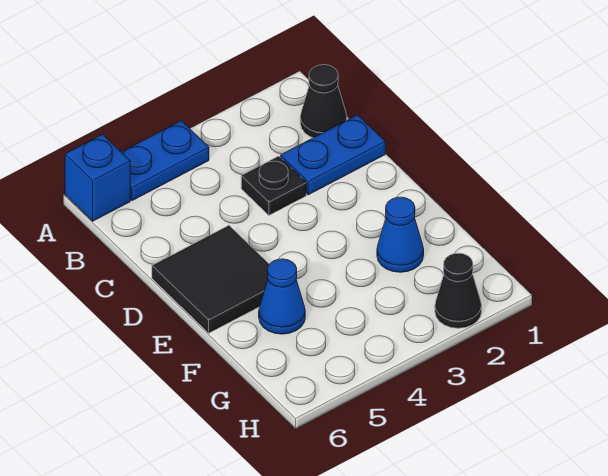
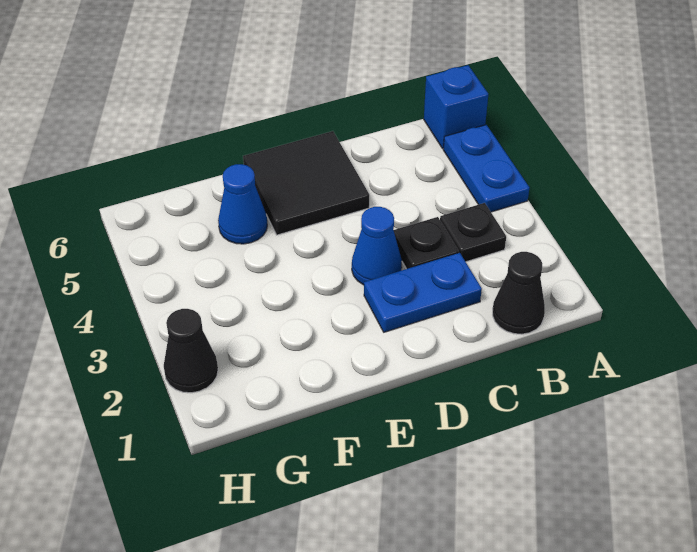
none -> black 1x1 plate [440,203,506,262]
blue 1x2 plate [281,115,385,195] -> blue 1x2 plate turned to [364,253,482,332]
blue 1x1 cone [377,197,424,272] -> blue 1x1 cone moved to [352,207,402,285]

